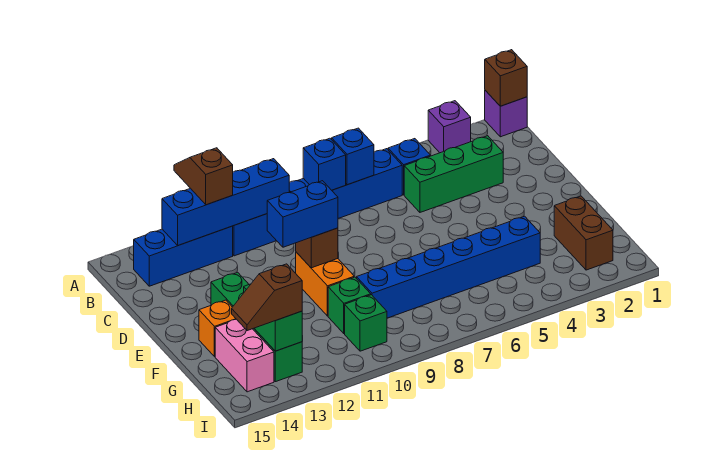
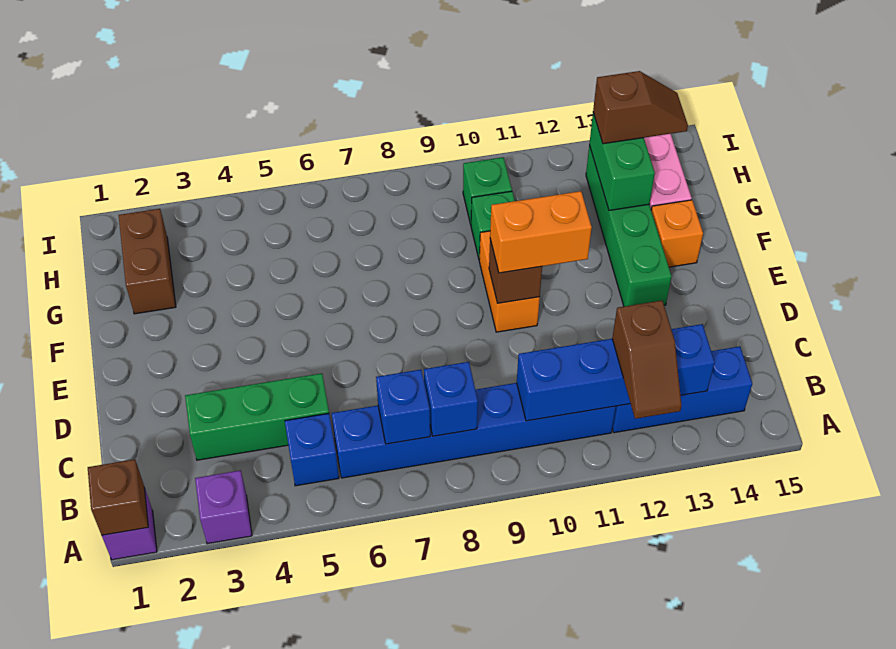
blue 1x2 brick [267,181,338,247] -> orange 1x2 brick [490,191,592,273]
blue 1x6 brick [357,216,540,318] -> none

